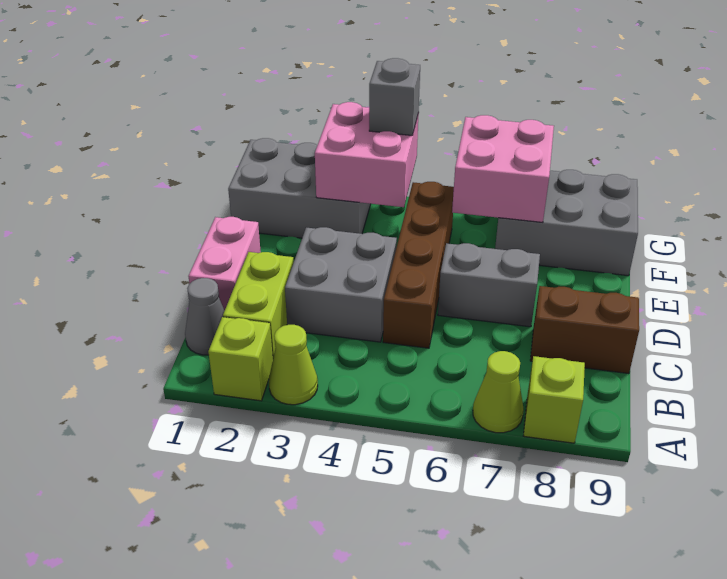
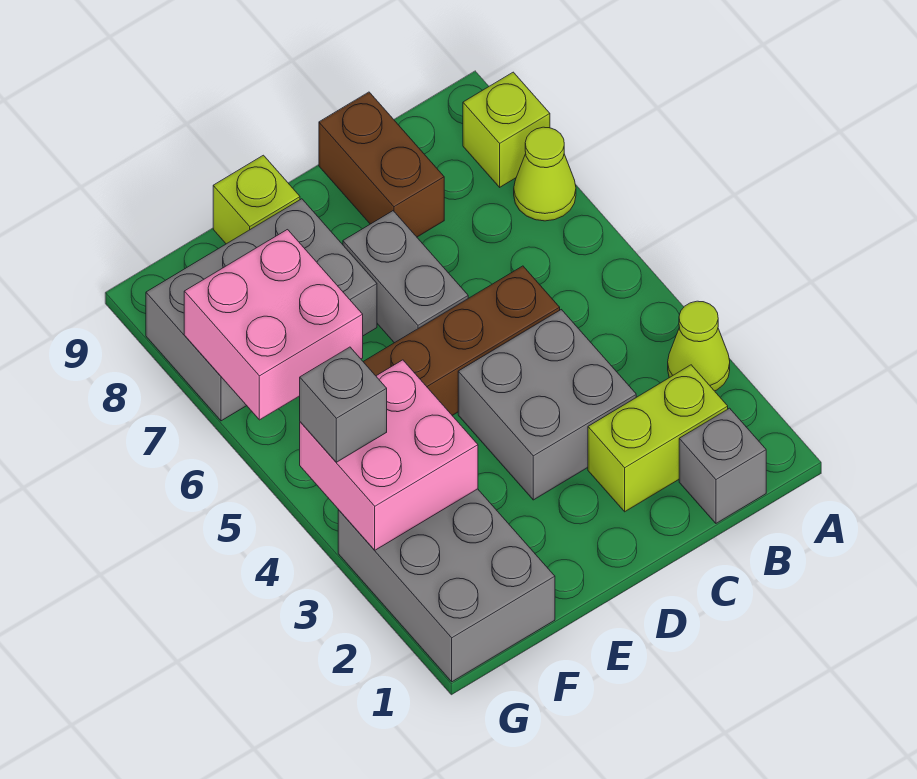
lime 1x1 brick [208,317,273,401] -> lime 1x1 brick moved to [213,155,300,244]
grey 1x1 cone [185,278,225,355] -> grey 1x1 brick [679,408,766,523]
pink 1x2 brick [188,217,261,310] -> none
grey 2x3 brick [495,170,638,276] -> grey 2x3 brick turned to [146,199,377,421]

